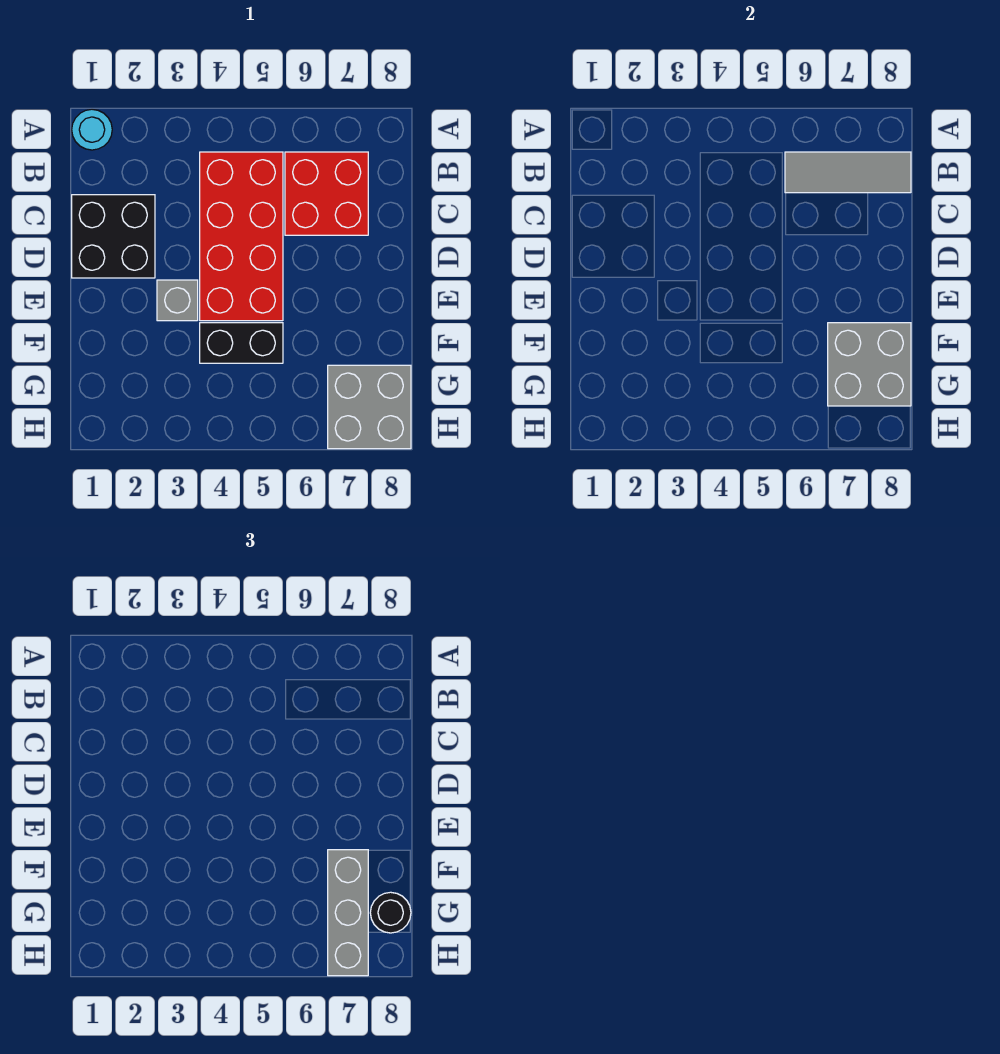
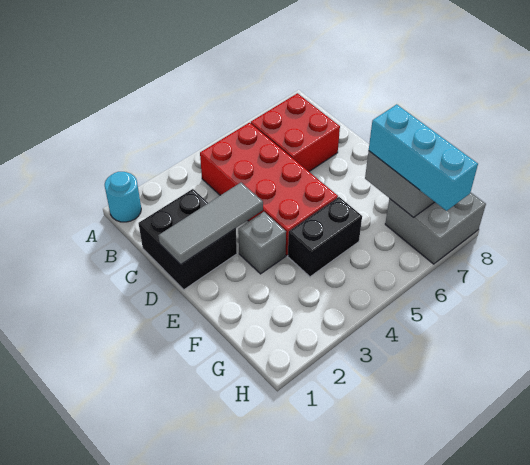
grey 1x3 tile [785,152,911,193] -> grey 1x3 tile moved to [158,183,263,265]
grey 1x3 brick [328,850,368,976] -> cyan 1x3 brick [369,104,478,211]
black 1x1 round brick [370,892,411,933] -> none

